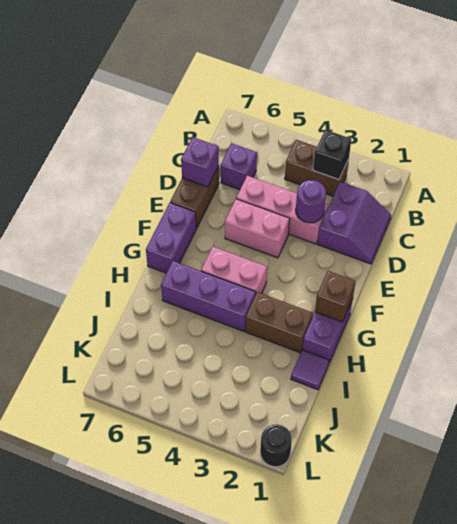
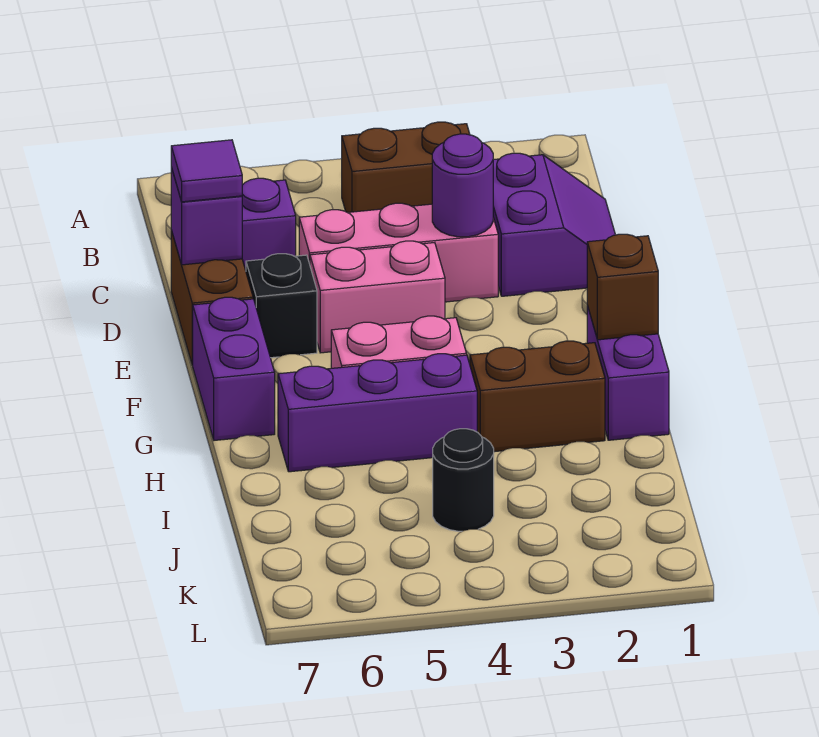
black 1x1 brick [313,130,351,179] -> black 1x1 brick moved to [246,254,317,358]
purple 1x1 tile [291,350,329,390] -> purple 1x1 tile moved to [171,140,242,202]
black 1x1 round brick [260,424,292,467] -> black 1x1 round brick moved to [433,429,494,531]

